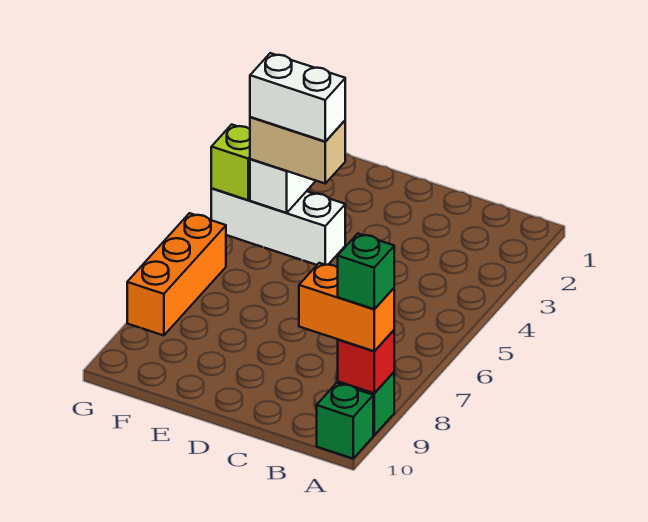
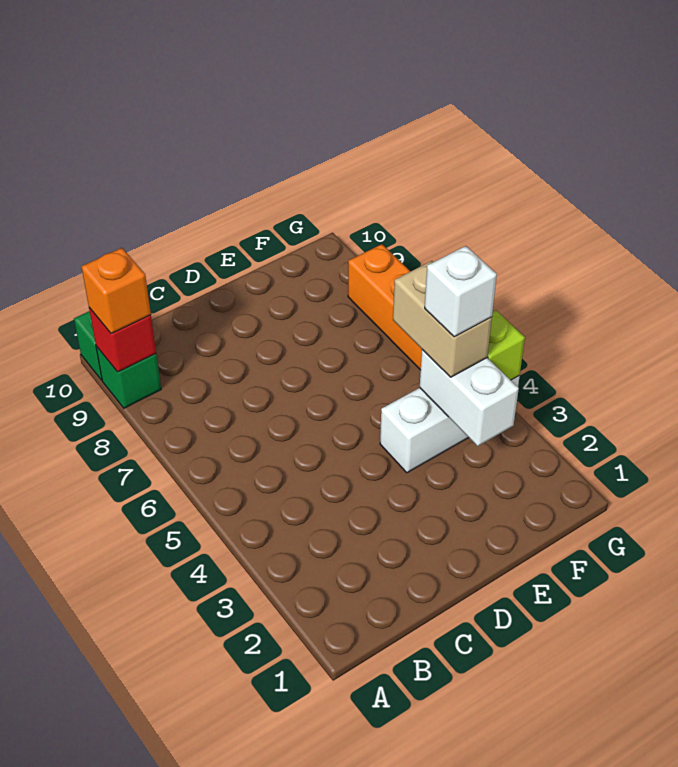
orange 1x2 brick [299,263,394,351] -> orange 1x1 brick [82,248,151,334]
green 1x1 brick [338,234,394,309] -> none
tan 1x2 brick [250,117,345,183] -> tan 1x2 brick turned to [393,261,492,377]
white 1x2 brick [250,53,345,142] -> white 1x1 brick [425,246,497,337]

